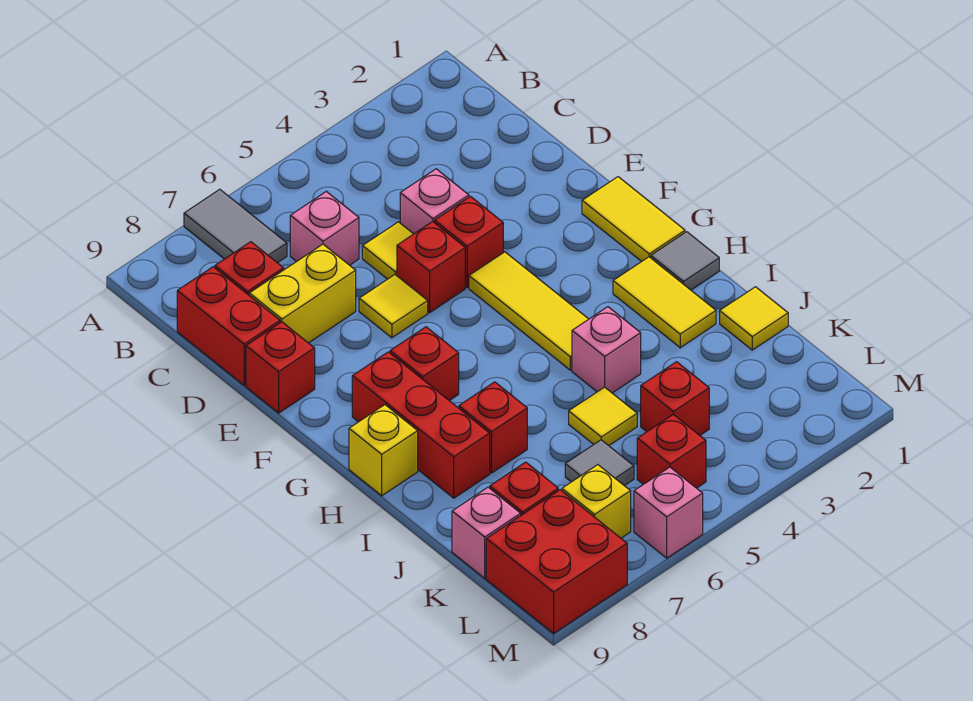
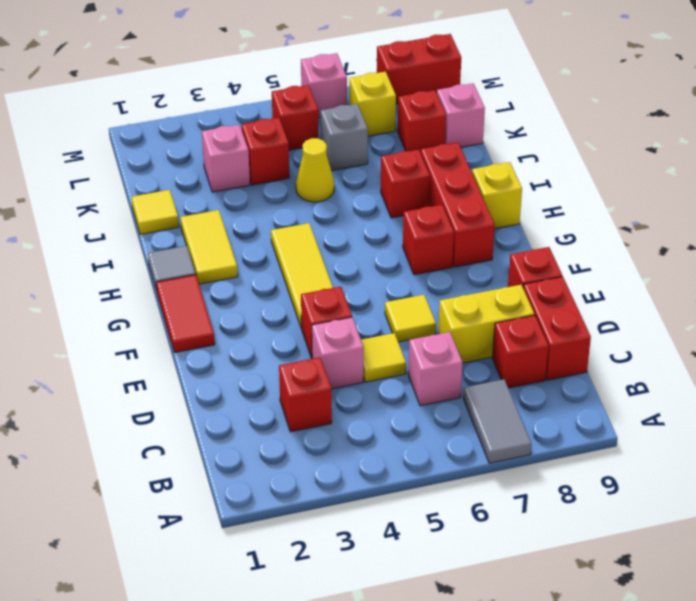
red 1x1 brick [397,222,465,313] -> red 1x1 brick moved to [279,357,332,432]
yellow 1x2 tile [582,177,685,261] -> red 1x2 tile [156,275,215,353]
pink 1x1 brick [572,307,641,393] -> pink 1x1 brick moved to [202,125,250,192]
yellow 1x1 tile [569,387,637,446] -> yellow 1x1 cone [296,138,334,202]
grey 1x1 tile [565,440,634,486] -> grey 1x1 brick [321,104,368,171]
red 2x2 brick [486,490,627,633] -> red 1x2 brick [377,34,461,104]

